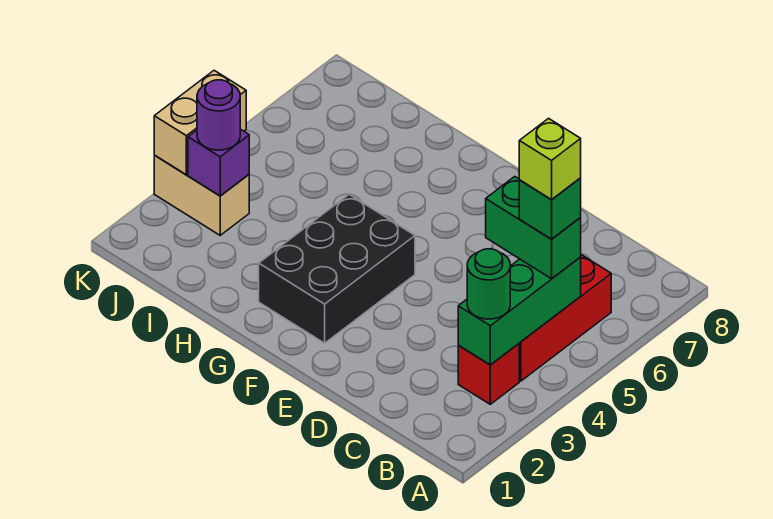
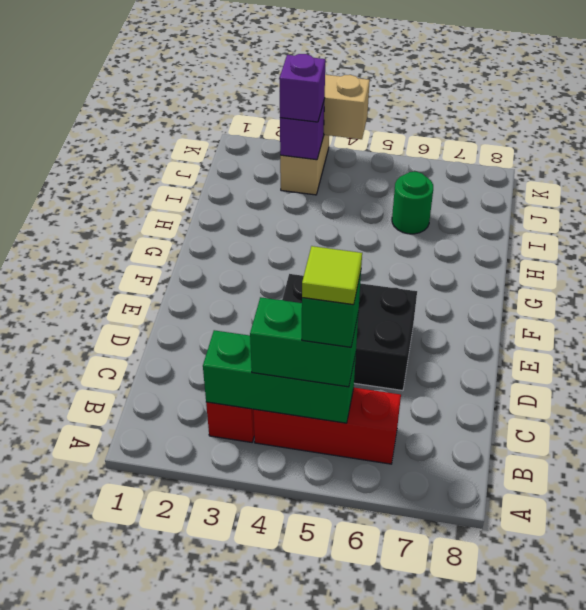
green 1x1 round brick [467,249,510,319] -> green 1x1 round brick moved to [392,172,433,234]
green 1x2 brick [486,177,581,279] -> green 1x2 brick turned to [250,297,358,387]
lime 1x1 brick [519,118,581,200] -> lime 1x1 tile [302,246,362,305]
black 2x3 brick [259,194,415,343] -> black 2x3 brick moved to [282,274,417,391]
purple 1x1 round brick [197,80,240,150] -> purple 1x1 brick [279,54,325,122]

